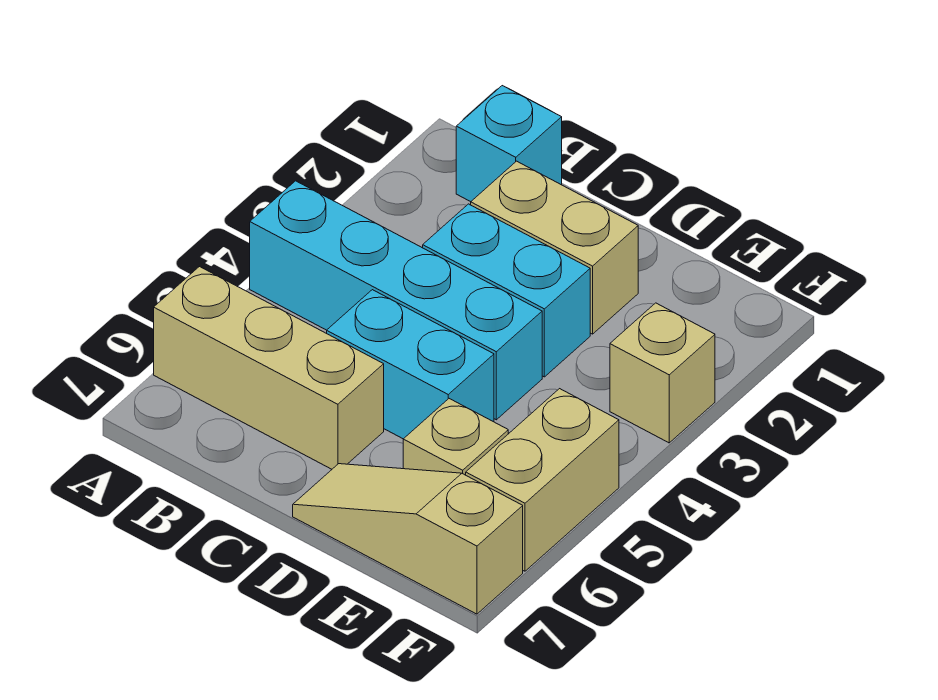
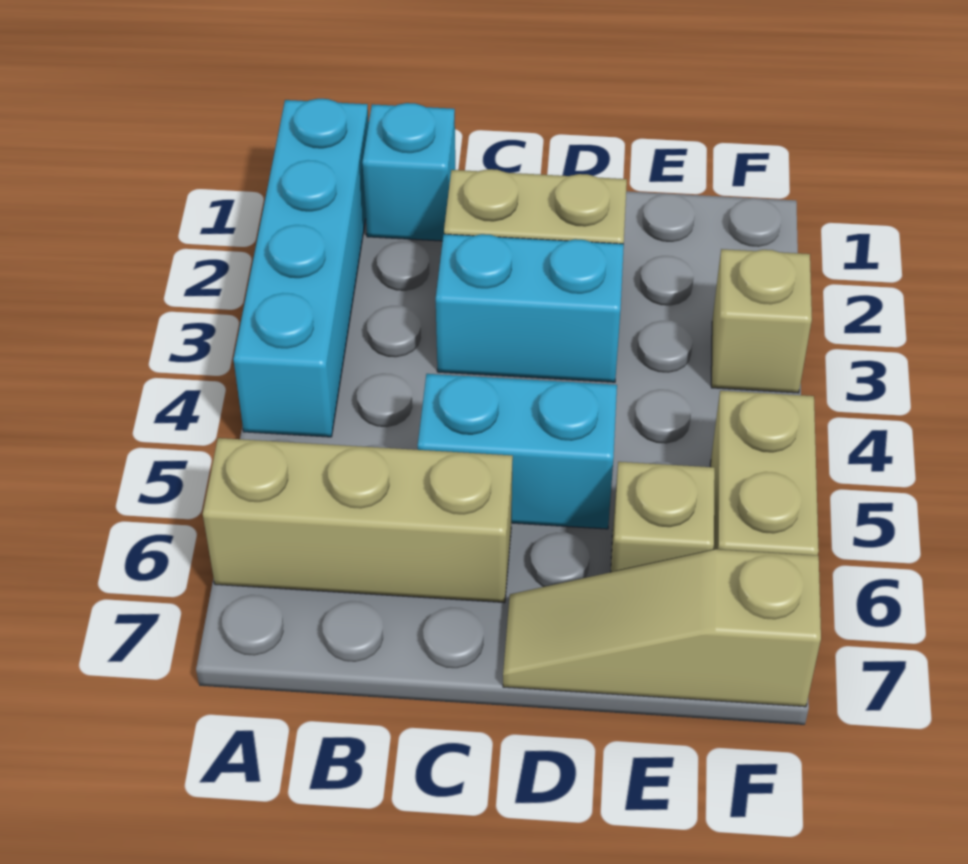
cyan 1x4 brick [250,181,542,420] -> cyan 1x4 brick turned to [233,99,369,437]

